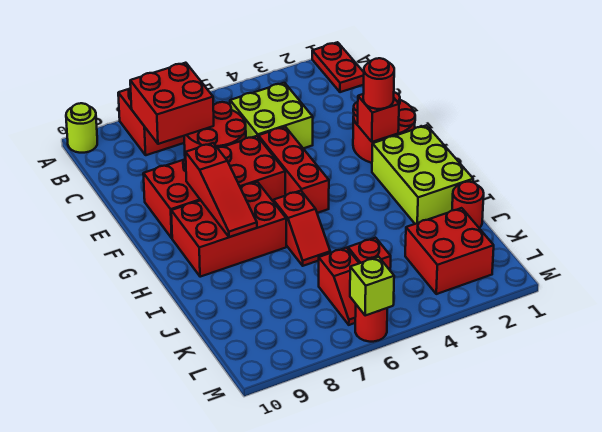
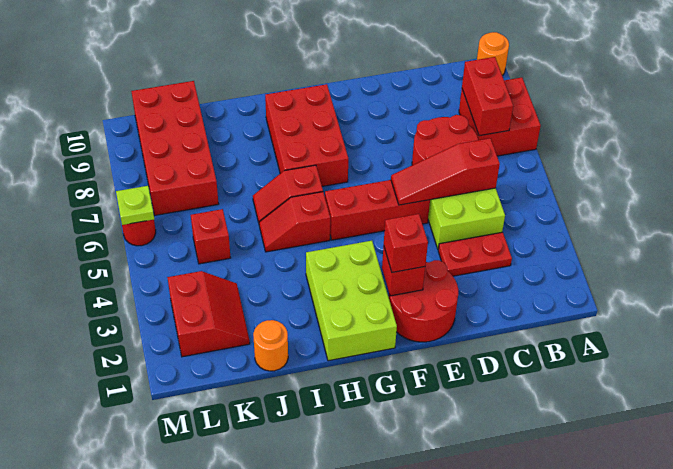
red 1x2 plate [312,42,364,92] -> red 1x2 plate moved to [438,232,512,276]
lime 1x1 round brick [66,103,97,153] -> orange 1x1 round brick [477,32,509,76]
red 2x2 brick [130,63,214,144] -> red 1x2 brick [462,57,513,136]
red 2x4 brick [143,136,286,238] -> red 2x4 brick moved to [131,81,218,215]
red 1x1 round brick [363,58,394,109] -> red 1x1 brick [384,214,428,272]
red 1x3 slope [186,143,257,237] -> red 1x3 slope moved to [391,138,500,205]
lime 2x3 brick [372,125,473,224] -> lime 2x3 brick turned to [306,241,397,361]
red 1x1 round brick [452,182,484,228] -> orange 1x1 round brick [253,320,288,371]
red 2x2 brick [405,208,494,294] -> red 2x2 slope [167,271,250,357]
red 1x2 slope [319,248,359,325] -> red 1x2 slope moved to [259,192,330,252]
lime 1x1 brick [350,257,394,316] -> lime 1x1 plate [116,186,154,225]

